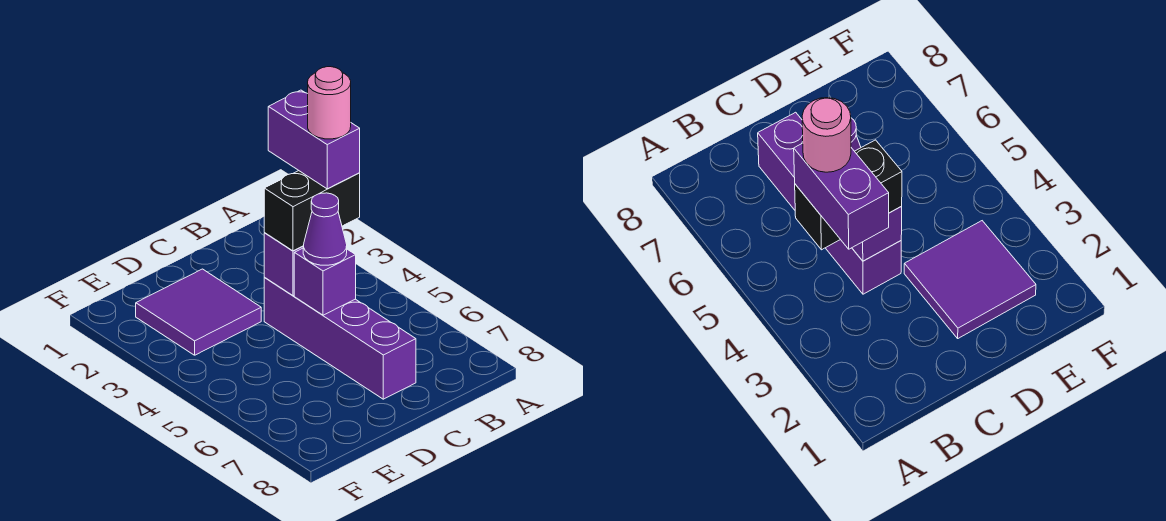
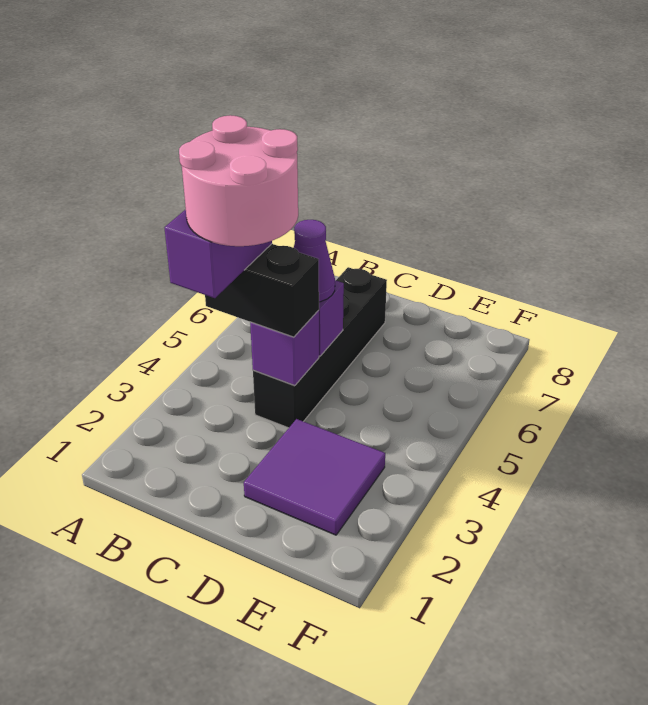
pink 1x1 round brick [308,67,351,139] -> pink 2x2 round brick [179,115,298,246]
purple 1x4 brick [264,277,416,399] -> black 1x4 brick [253,267,387,428]

